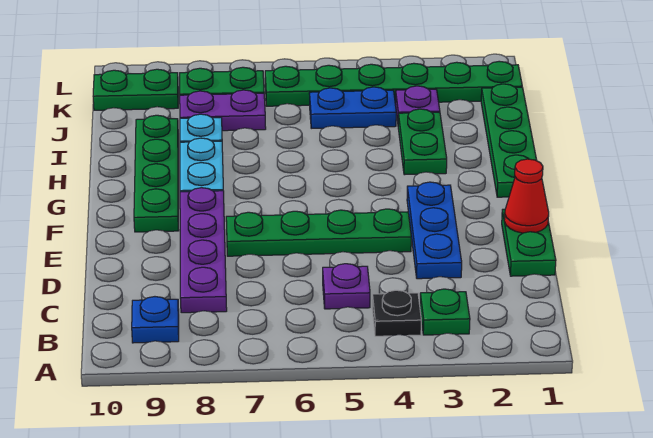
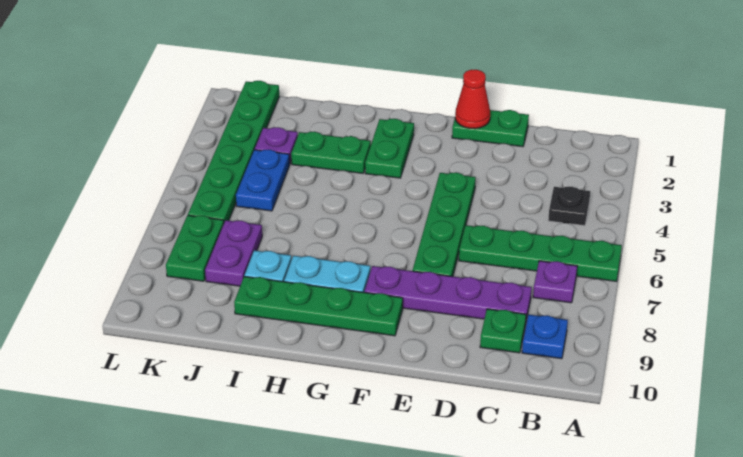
green 1x1 plate [420,289,470,335] -> green 1x1 plate moved to [480,309,526,353]
purple 1x1 plate [323,264,370,309] -> purple 1x1 plate moved to [533,261,577,303]
blue 1x3 plate [407,182,462,279] -> none
green 1x4 plate [481,84,537,197] -> green 1x4 plate moved to [459,225,622,281]
green 1x2 plate [93,69,178,110] -> green 1x2 plate moved to [365,119,414,178]

